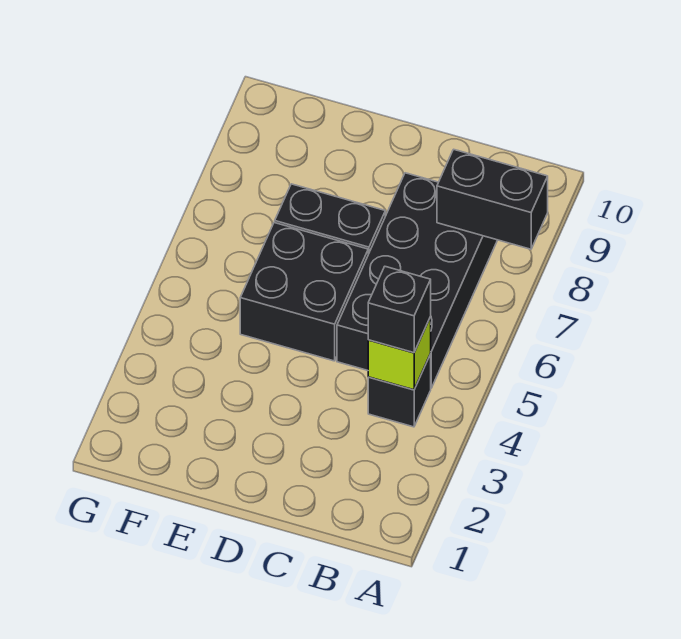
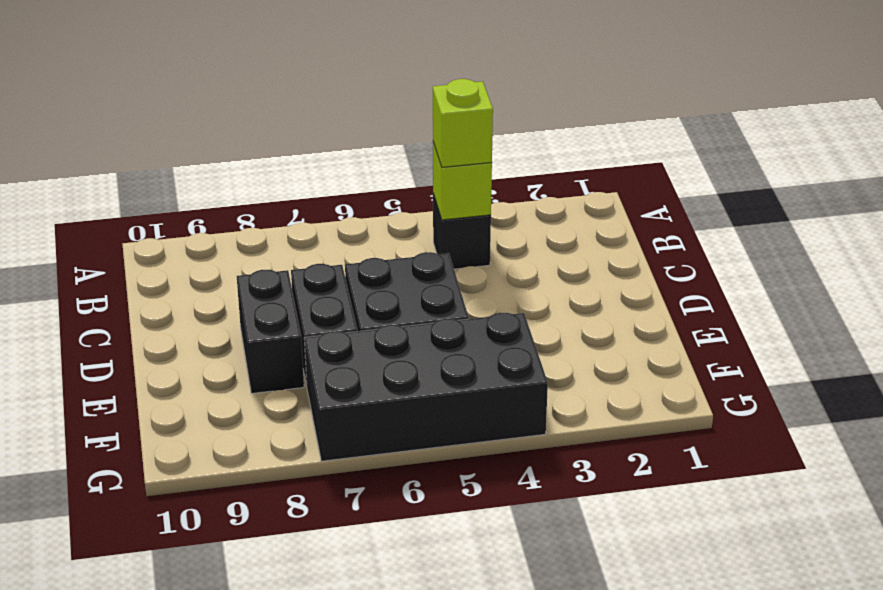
black 1x2 brick [437,149,548,249] -> black 1x2 brick moved to [237,270,304,393]
black 1x1 brick [368,267,431,353] -> lime 1x1 brick [433,79,493,167]
black 2x4 brick [337,173,497,388] -> black 2x4 brick moved to [304,313,548,461]

